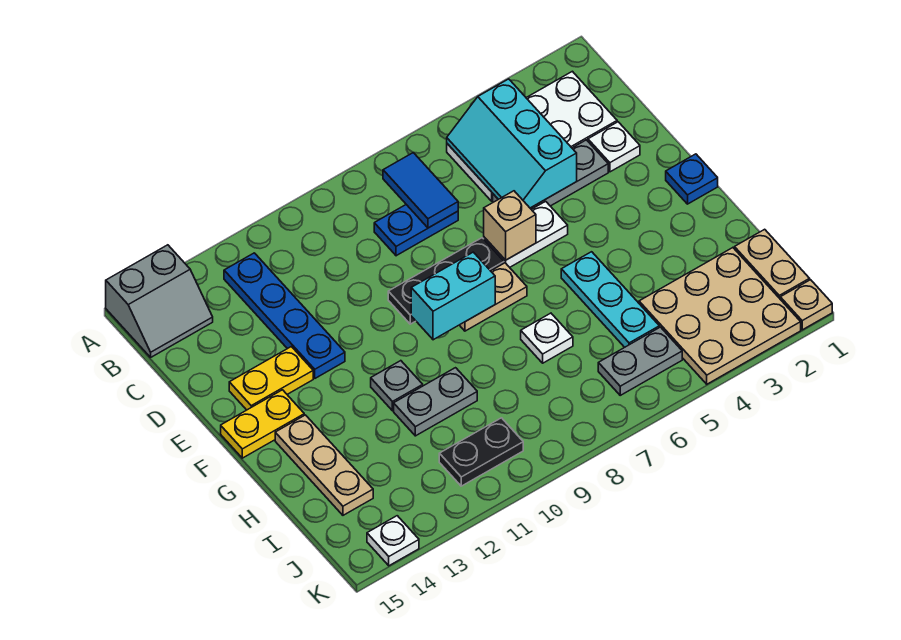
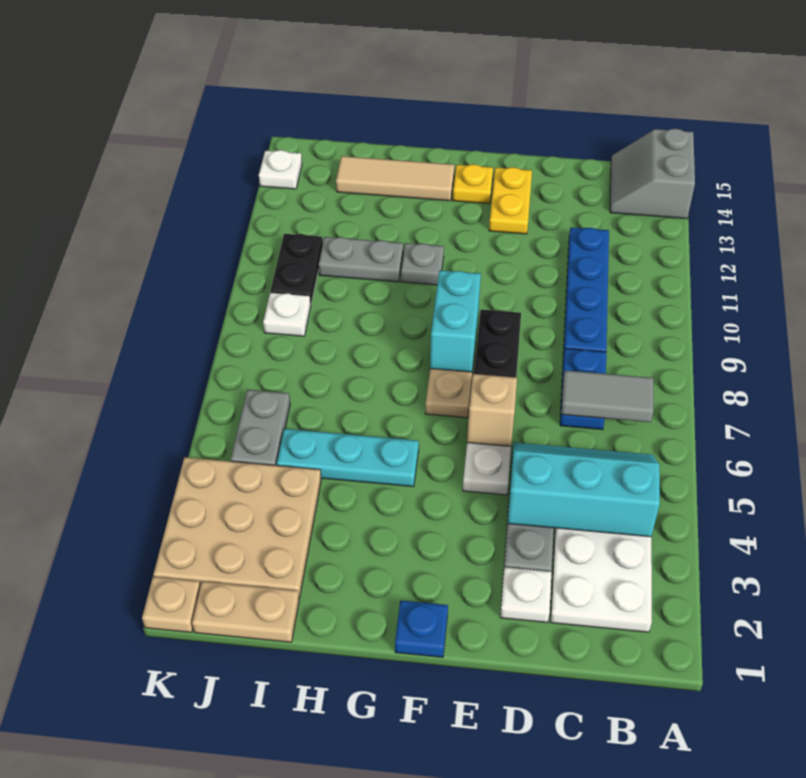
blue 1x2 tile [383,153,458,228] -> grey 1x2 tile [562,370,653,422]
blue 1x4 plate [224,253,345,378] -> blue 1x4 plate turned to [563,227,609,355]
yellow 1x2 plate [221,390,304,458] -> yellow 1x1 plate [453,164,493,204]
tan 1x3 plate [275,415,373,515] -> tan 1x3 tile [336,156,454,201]
white 1x1 plate [521,313,573,363] -> white 1x1 plate moved to [263,292,311,336]
grey 1x2 plate [394,368,477,436] -> grey 1x2 plate turned to [319,237,403,282]

